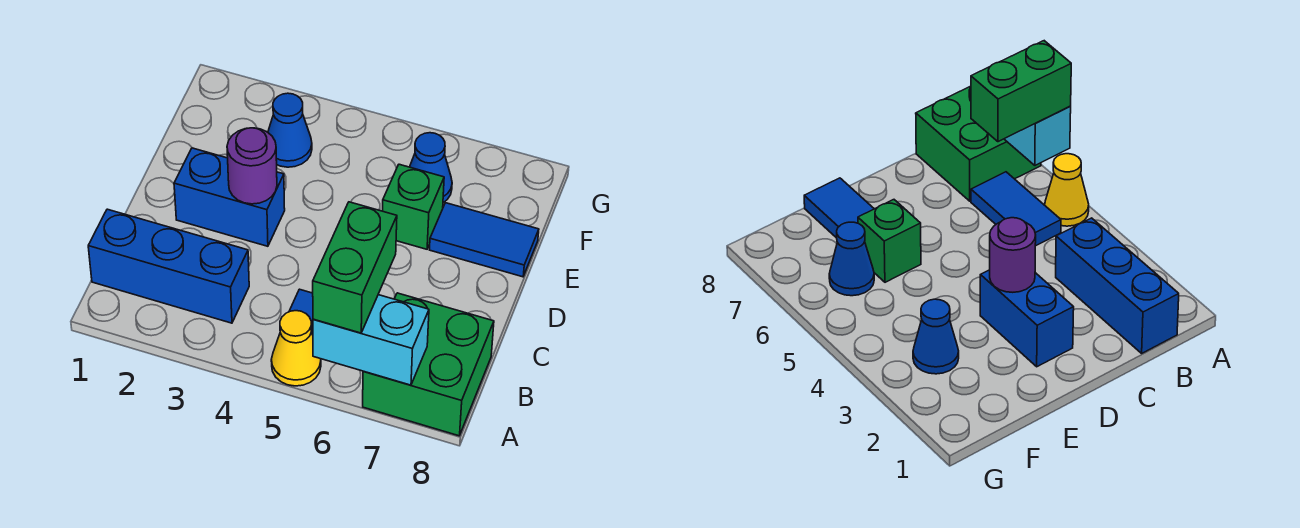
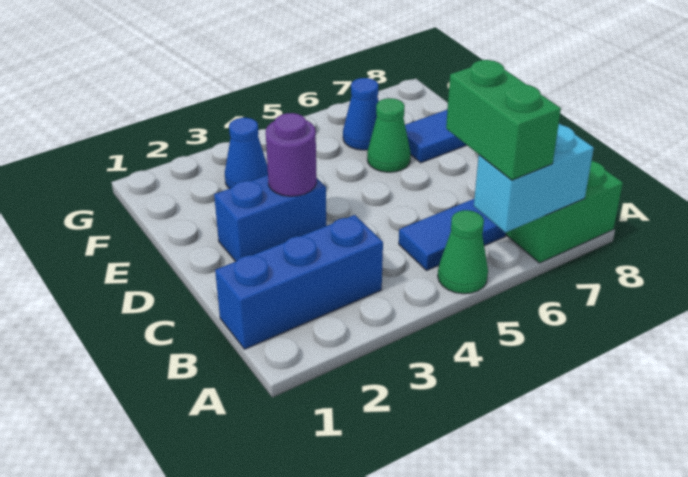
yellow 1x1 cone [271,311,321,386] -> green 1x1 cone [438,210,488,294]
green 1x1 brick [383,164,444,249] -> green 1x1 cone [367,98,411,172]

